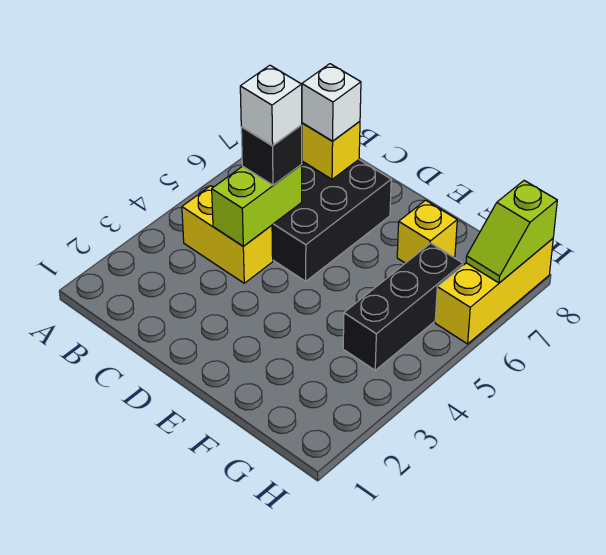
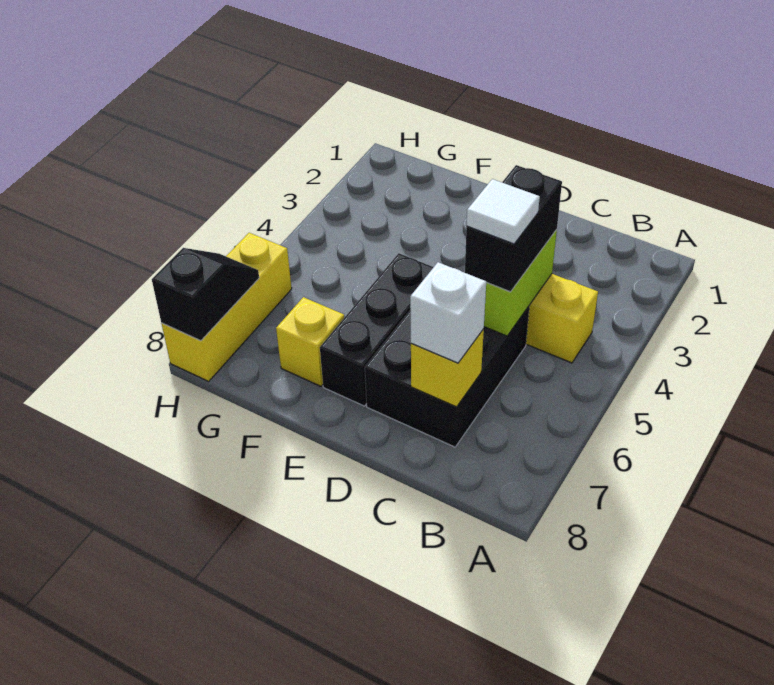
black 1x1 brick [241,125,302,185] -> black 1x2 brick [465,165,562,292]
white 1x1 brick [240,65,302,146] -> white 1x1 tile [467,179,540,244]
black 1x3 brick [343,243,463,370] -> black 1x3 brick moved to [320,253,433,406]
lime 1x2 slope [466,181,557,283] -> black 1x2 slope [152,248,259,341]

